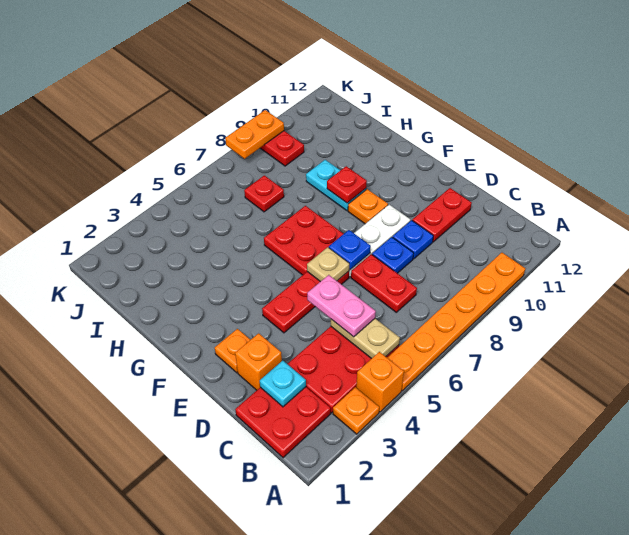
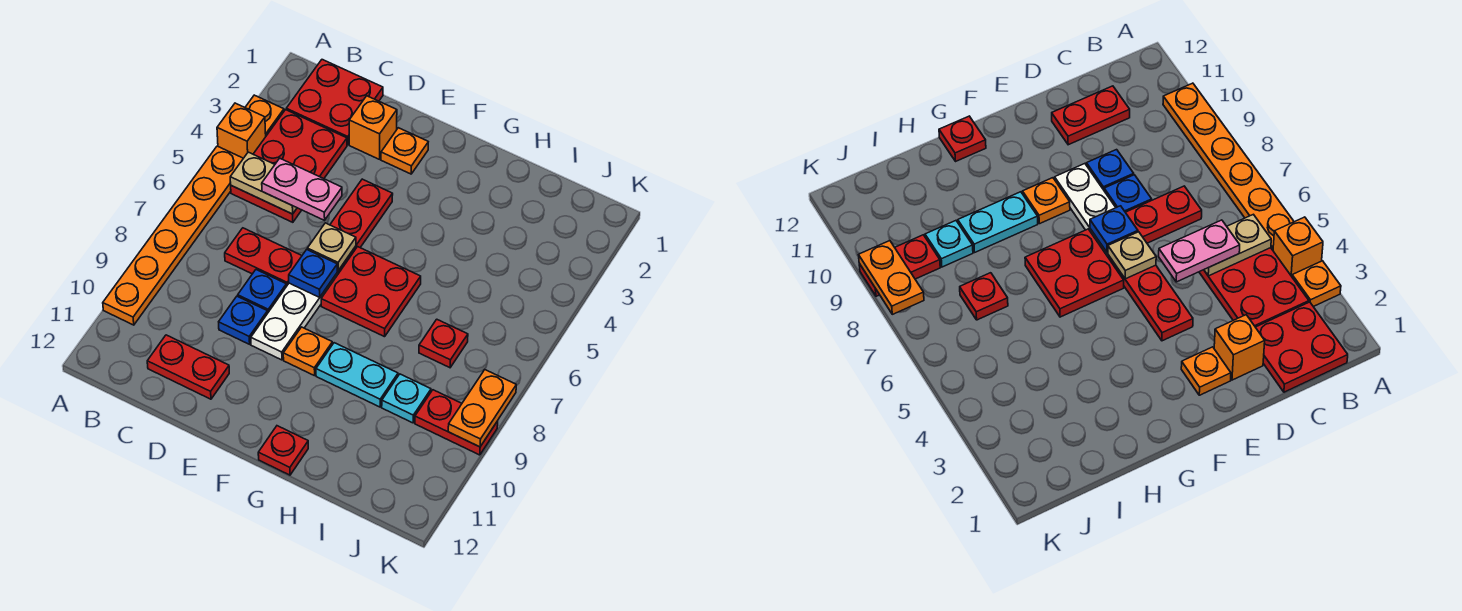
cyan 1x1 plate [260,361,306,407] -> cyan 1x1 plate moved to [382,374,431,423]
red 1x2 plate [412,188,472,242] -> red 1x2 plate turned to [147,335,229,399]
red 1x1 plate [327,166,367,203] -> red 1x1 plate moved to [258,426,308,475]

